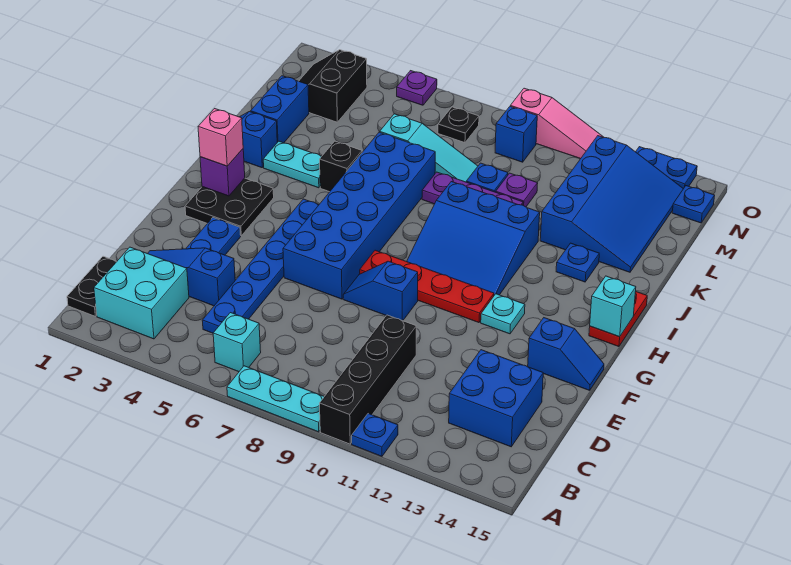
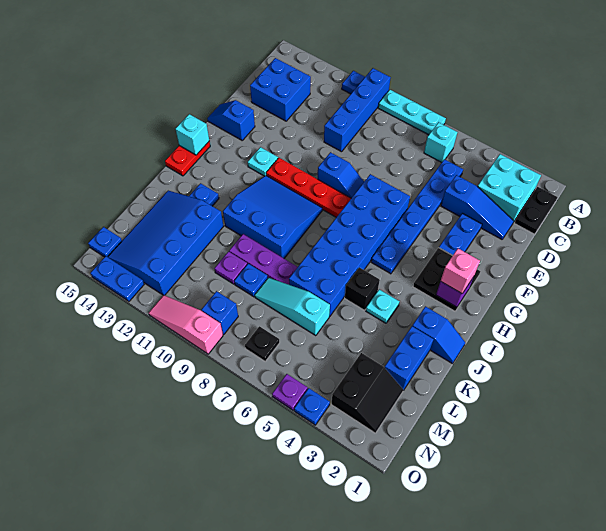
black 1x4 brick [320,315,416,444] -> blue 1x4 brick [324,68,391,152]
cyan 1x2 plate [263,141,322,188] -> cyan 1x1 plate [366,289,399,323]
none -> blue 1x1 plate [294,388,330,425]

